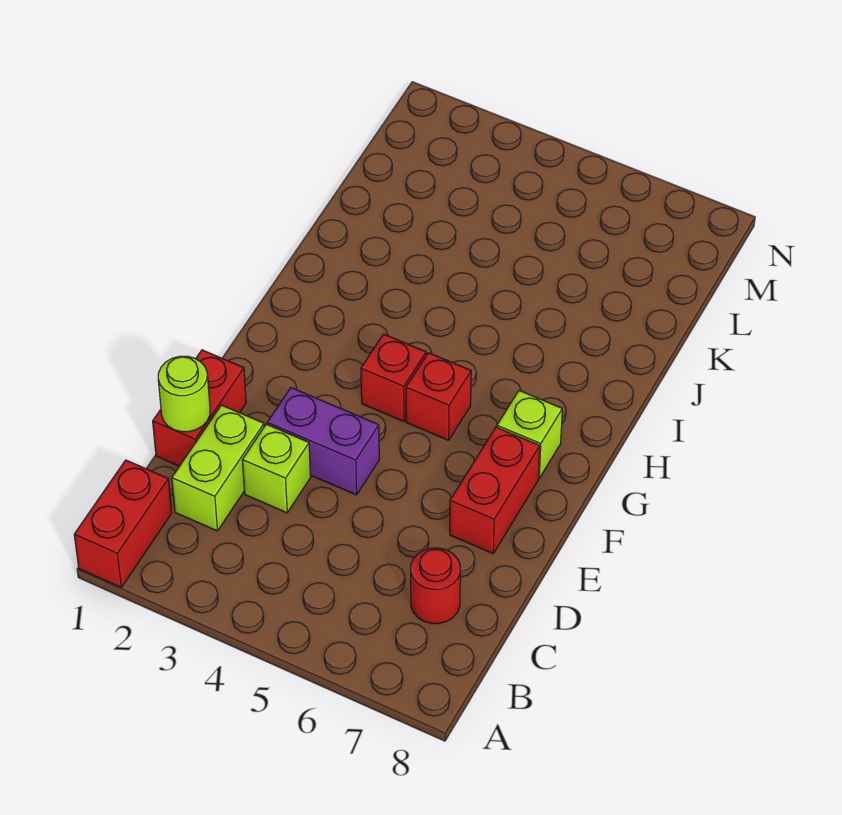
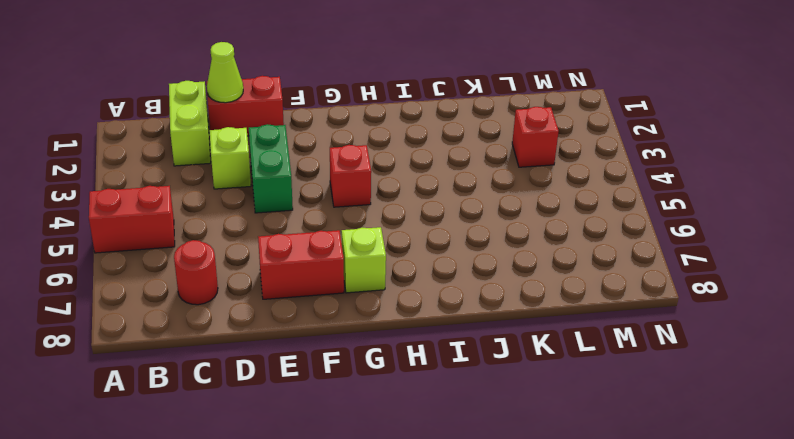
red 1x2 brick [74,460,172,587] -> red 1x2 brick moved to [89,186,175,253]
lime 1x2 brick [172,405,264,531] -> lime 1x2 brick turned to [169,81,211,166]
lime 1x1 round brick [158,356,210,432] -> lime 1x1 cone [207,42,243,103]
purple 1x2 brick [267,388,379,495] -> green 1x2 brick [249,124,293,213]
red 1x1 brick [406,353,471,440] -> red 1x1 brick moved to [512,107,559,167]

